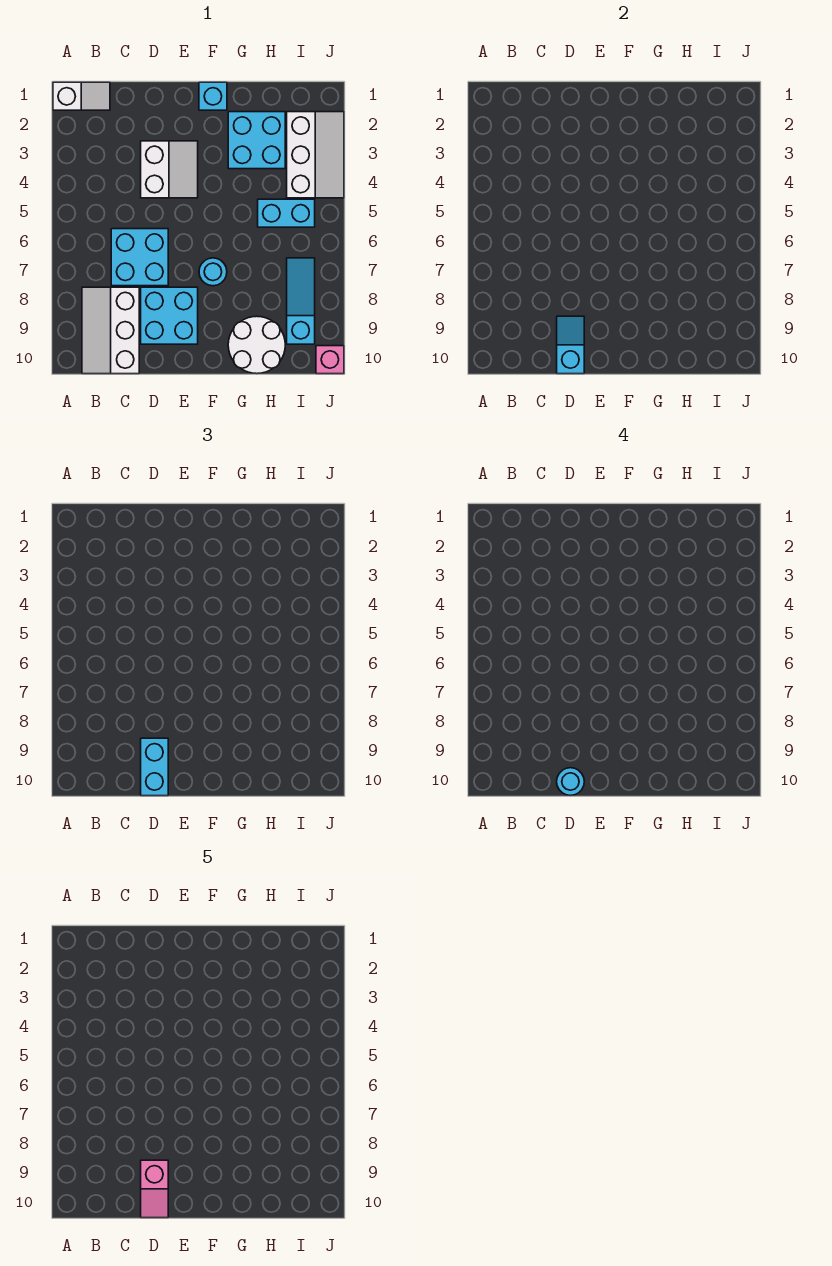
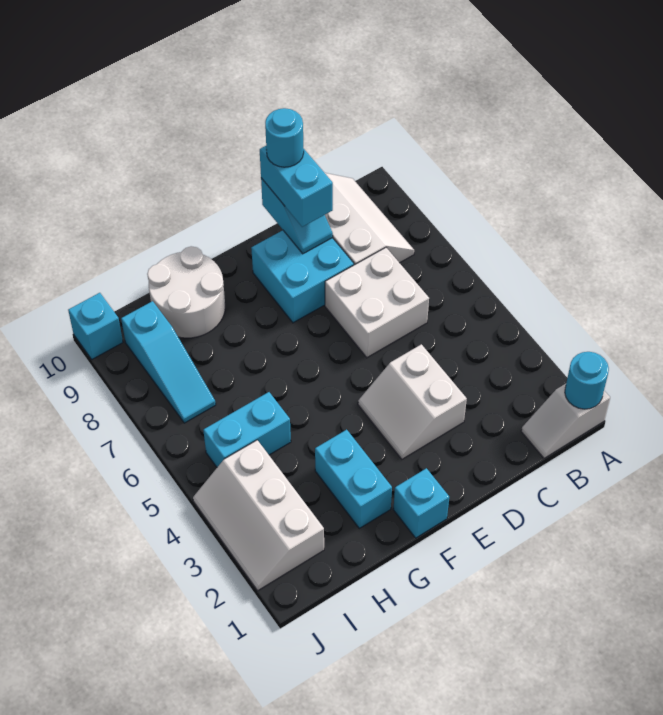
cyan 2x2 brick [111,229,168,286] -> white 2x2 brick [325,248,429,357]
pink 1x2 slope [141,1160,168,1218] -> none
cyan 1x1 round brick [199,258,227,286] -> cyan 1x1 round brick moved to [565,352,609,409]
cyan 2x2 brick [228,112,285,169] -> cyan 1x2 brick [315,430,392,528]
pink 1x1 brick [316,346,344,374] -> cyan 1x1 brick [68,293,123,359]

